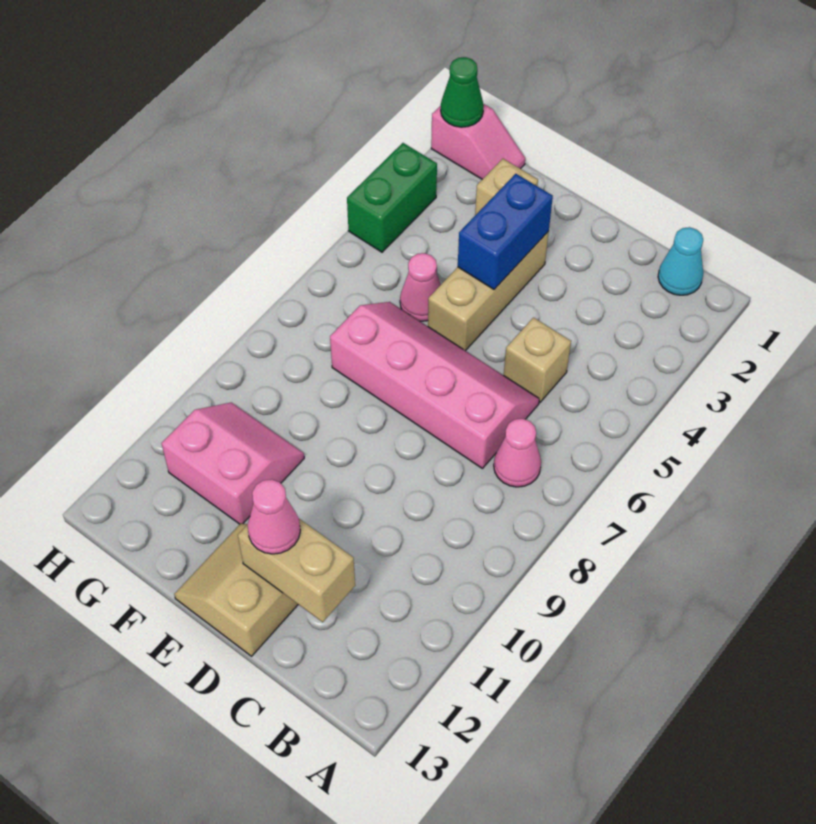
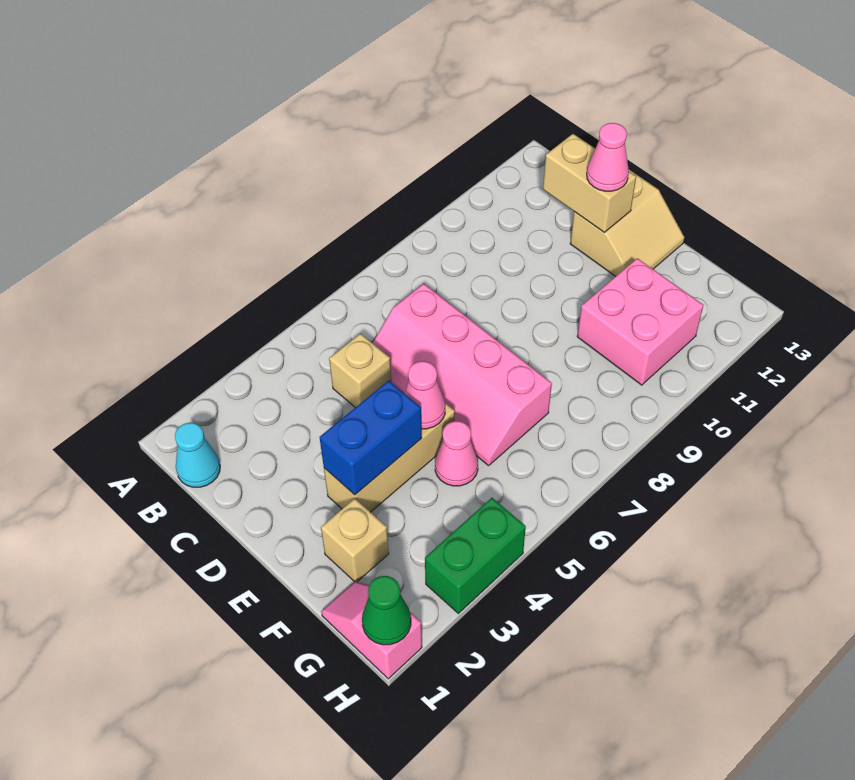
pink 1x1 cone [494,419,541,487] -> pink 1x1 cone moved to [405,361,445,429]
pink 2x2 slope [162,403,304,524] -> pink 2x2 brick [577,258,703,385]

